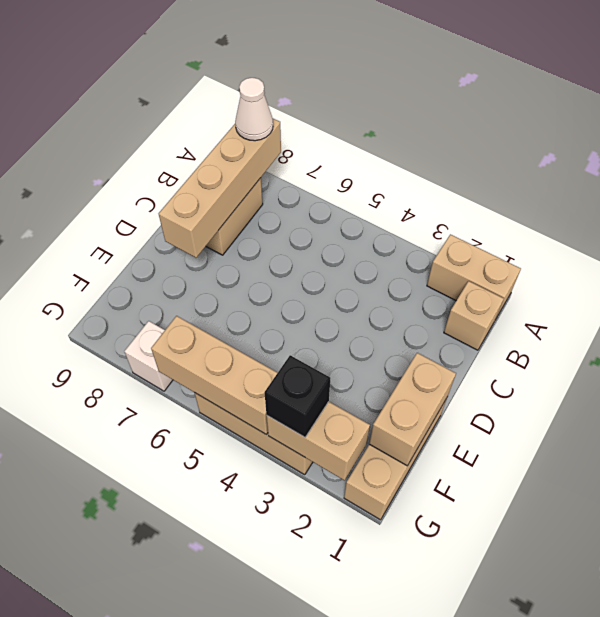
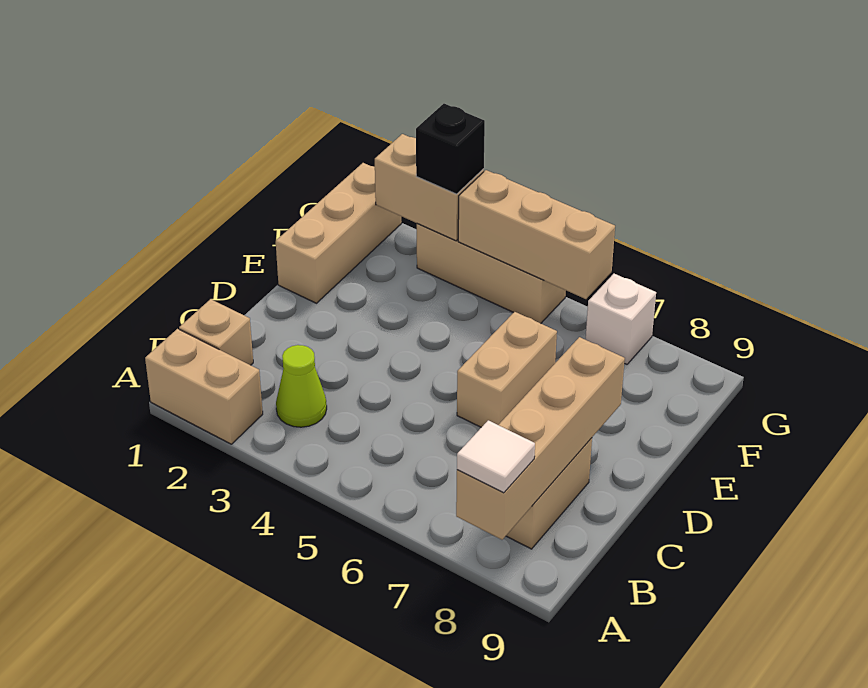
white 1x1 cone [235,78,273,141] -> white 1x1 tile [457,420,535,493]
none -> lime 1x1 cone [276,345,327,427]
tan 1x2 brick [369,353,456,466] -> tan 1x2 brick moved to [457,312,557,427]

